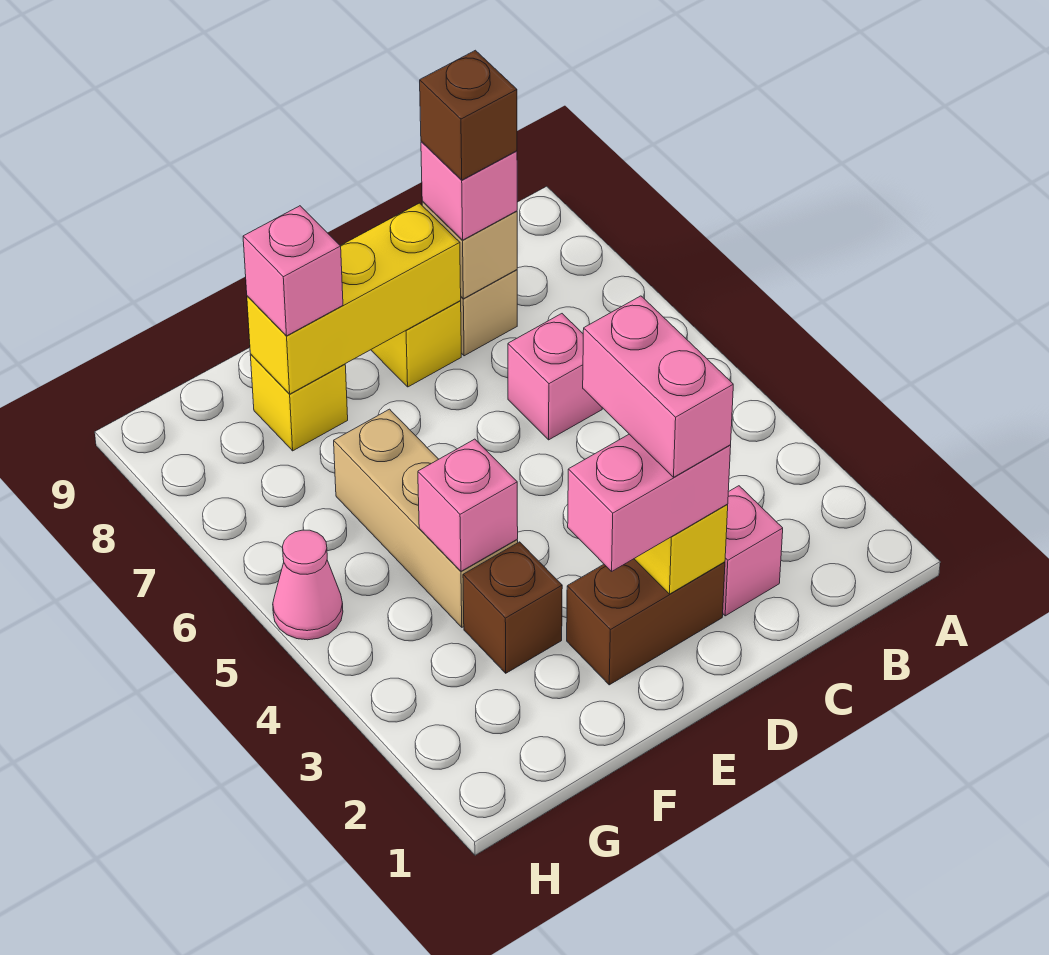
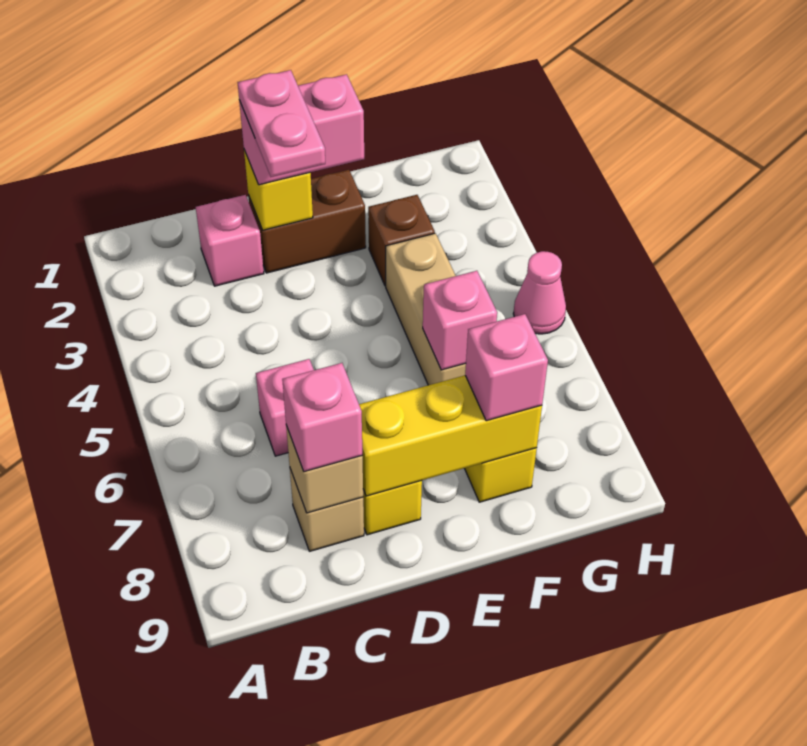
brown 1x1 brick [420,50,517,180] -> none
pink 1x2 brick [583,296,733,477] -> pink 1x2 plate [238,70,325,177]
pink 1x1 brick [418,439,518,571] -> pink 1x1 brick moved to [423,271,497,370]

